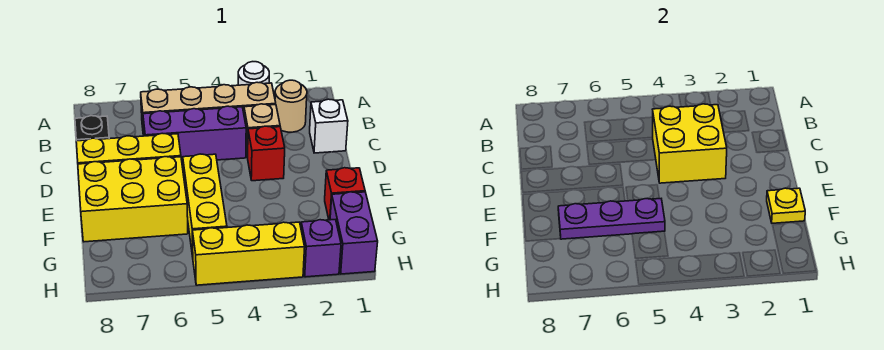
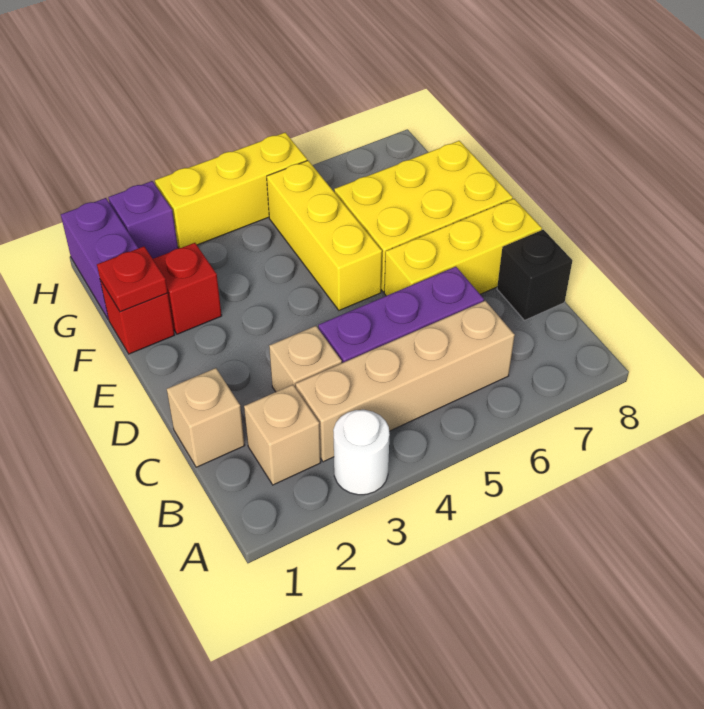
tan 1x1 round brick [275,80,307,132] -> tan 1x1 brick [244,385,321,485]
white 1x1 brick [310,99,348,153] -> tan 1x1 brick [167,368,245,467]
yellow 2x2 brick [652,104,727,183] -> none
red 1x1 brick [248,126,285,181] -> red 1x1 brick moved to [153,243,222,334]
yellow 1x1 plate [767,188,805,223] -> red 1x1 plate [97,246,168,312]
purple 1x3 plate [558,199,665,239] -> none

